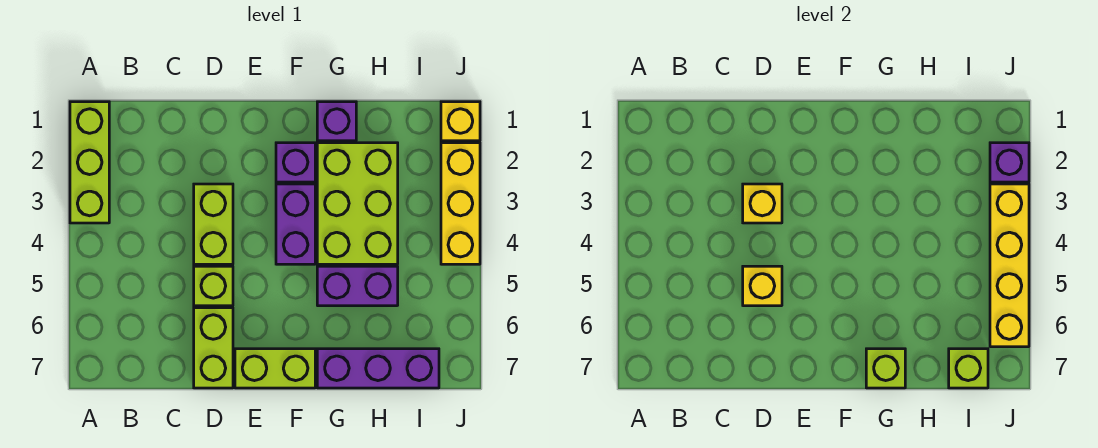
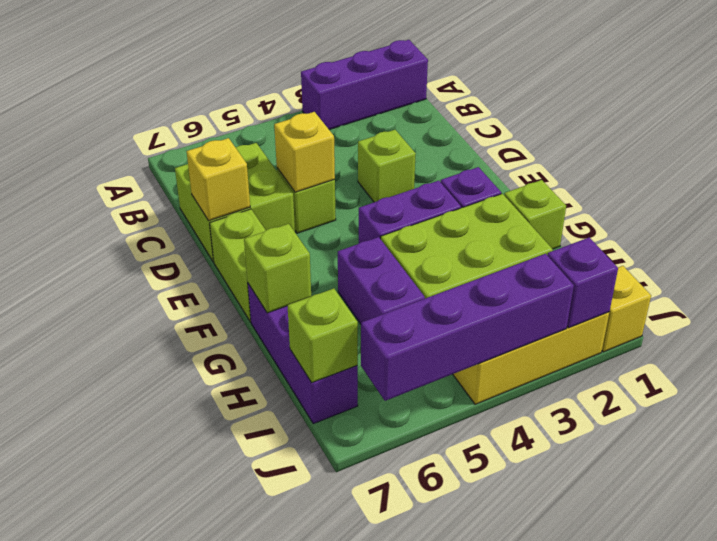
lime 1x3 brick [70,102,109,223] -> purple 1x3 brick [301,40,428,130]
lime 1x2 brick [194,184,233,264] -> lime 1x1 brick [358,130,416,202]
yellow 1x1 brick [743,184,782,223] -> yellow 1x1 brick moved to [187,138,250,221]
lime 1x2 brick [194,308,233,388] -> lime 2x2 brick [175,143,295,262]
purple 1x1 brick [317,102,356,141] -> lime 1x1 brick [504,180,566,249]
yellow 1x4 brick [990,184,1029,347] -> purple 1x4 brick [361,254,574,401]

